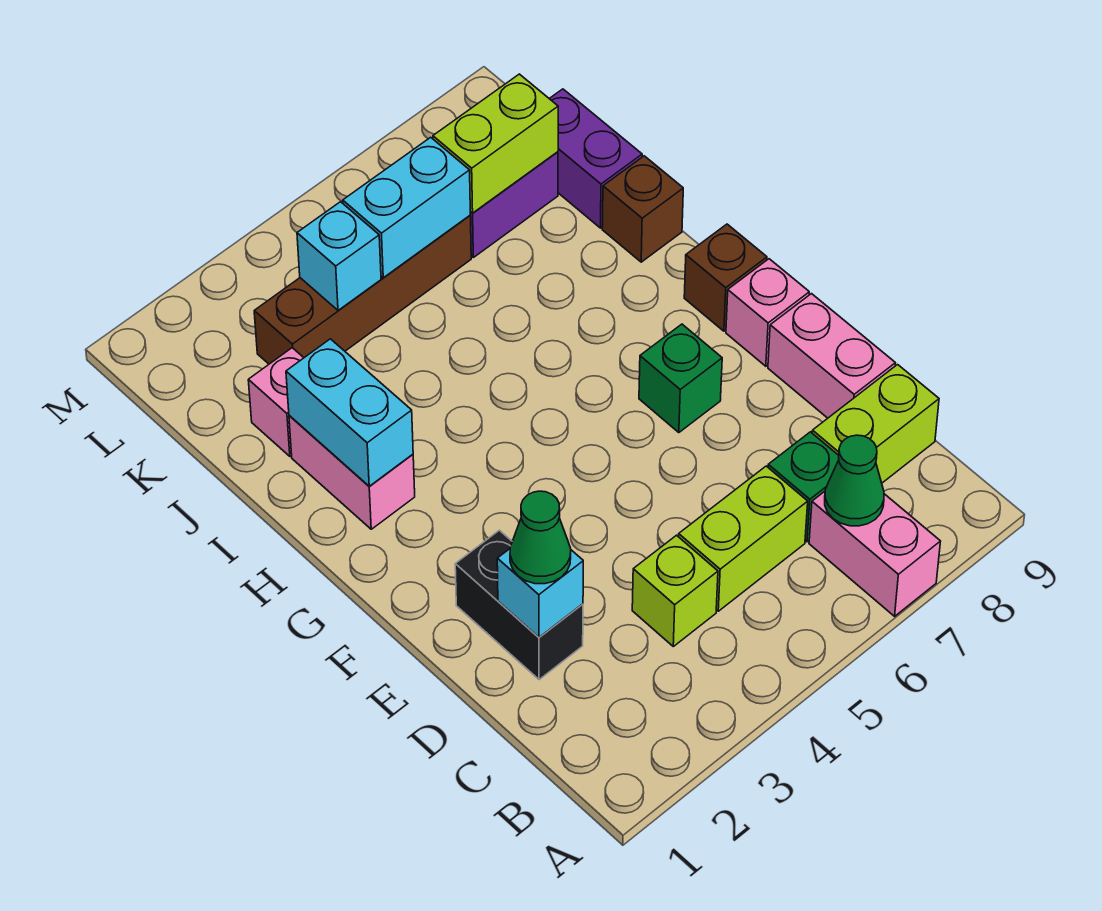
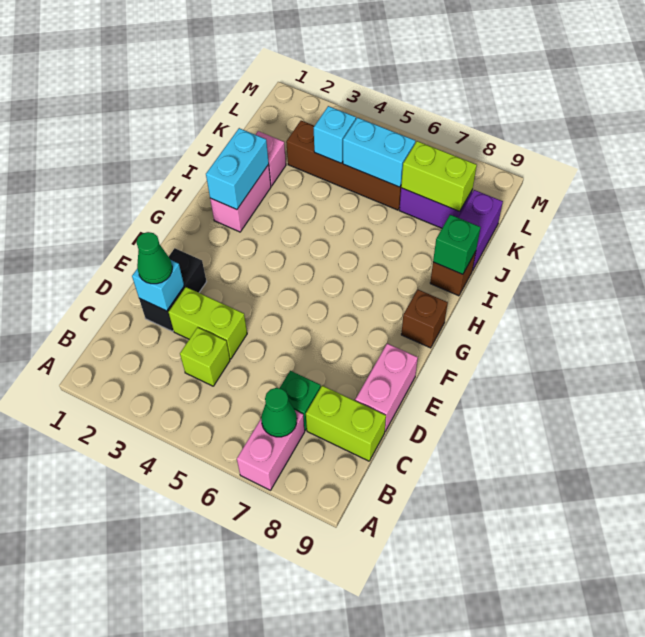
lime 1x2 brick [679,466,808,611] -> lime 1x2 brick moved to [169,287,247,359]
green 1x1 brick [639,324,722,433] -> green 1x1 brick moved to [433,215,481,274]
pink 1x1 brick [726,259,809,366] -> none

